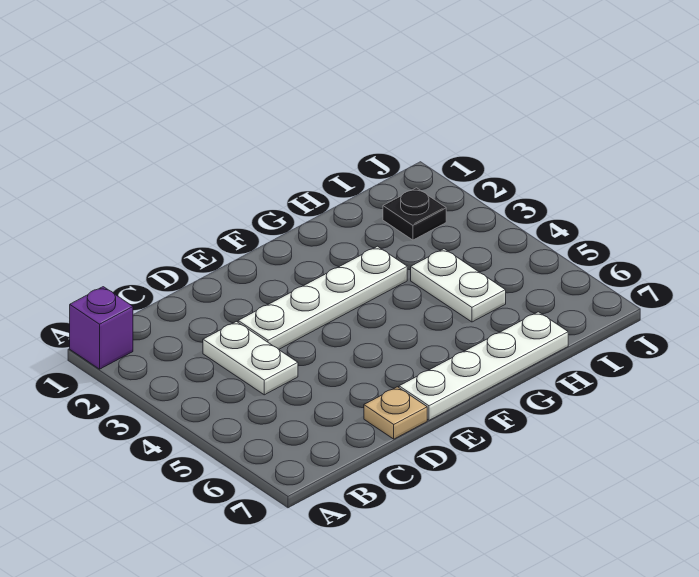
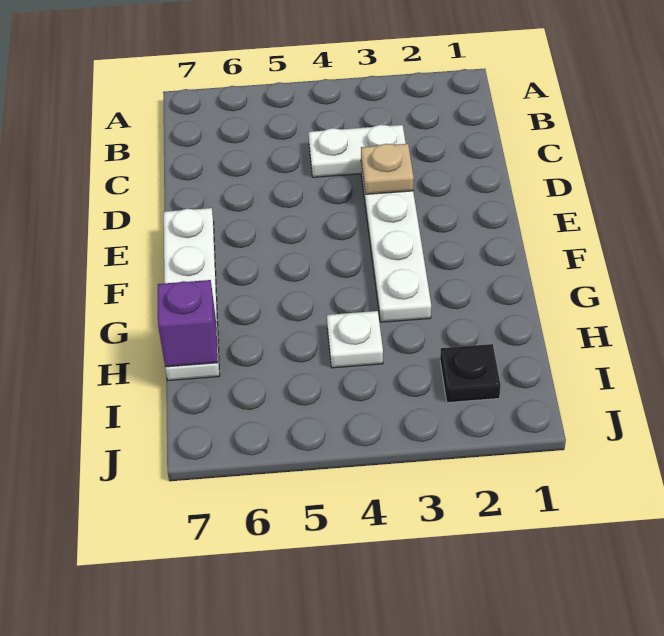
purple 1x1 brick [70,287,133,369] -> purple 1x1 brick moved to [158,280,218,367]
tan 1x1 plate [364,387,427,439] -> tan 1x1 plate moved to [361,144,414,194]
white 1x2 plate [411,249,506,322] -> white 1x1 plate [327,311,383,368]

